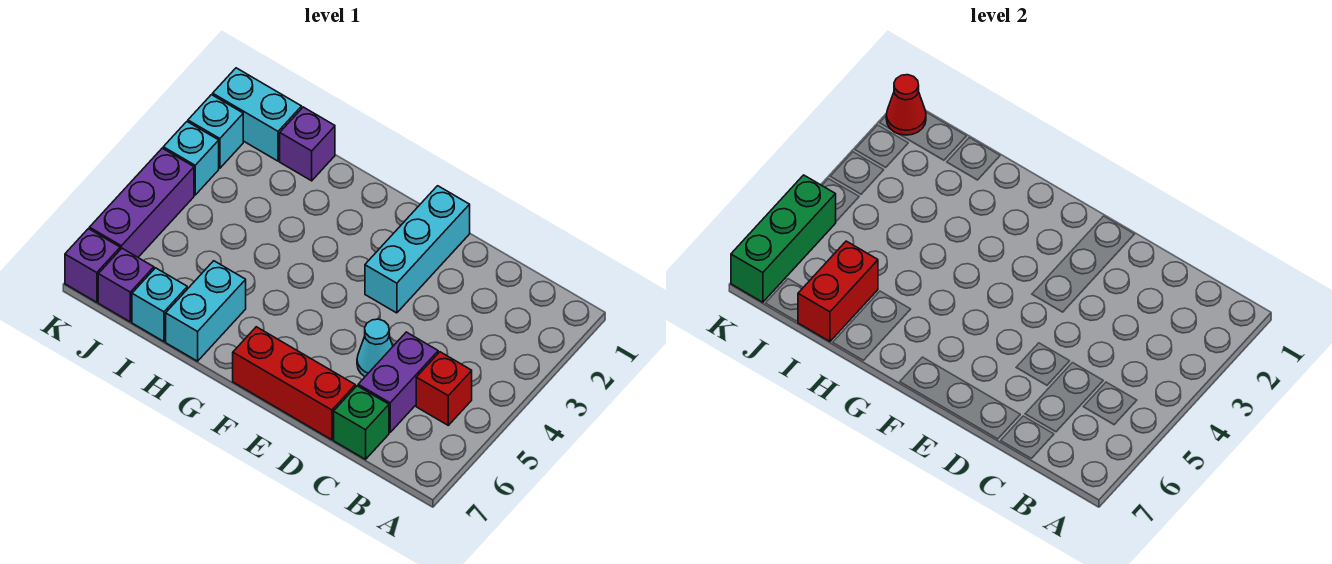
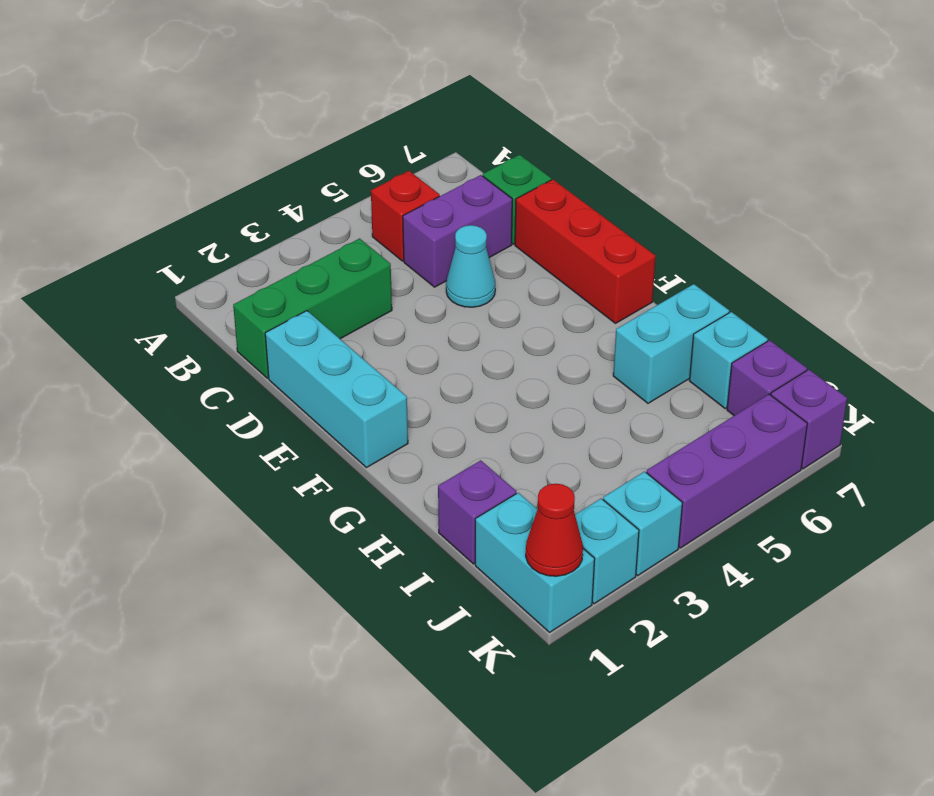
cyan 1x3 brick [365,186,470,313] -> cyan 1x3 brick turned to [265,311,408,468]
red 1x2 brick [798,241,878,341] -> none
green 1x3 brick [731,175,836,302] -> green 1x3 brick moved to [233,238,392,378]

